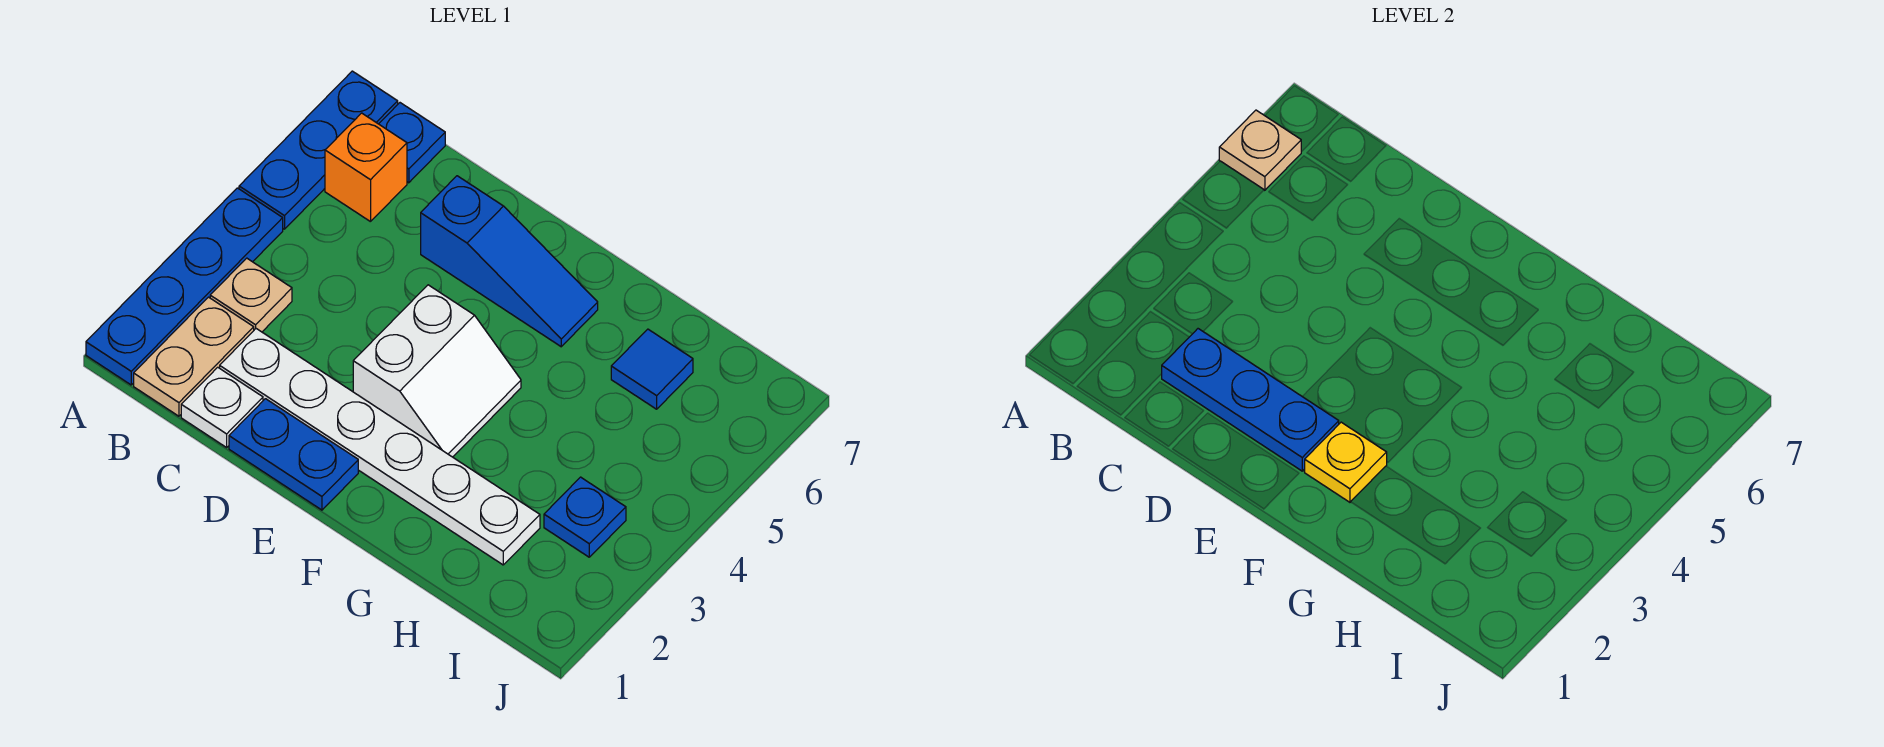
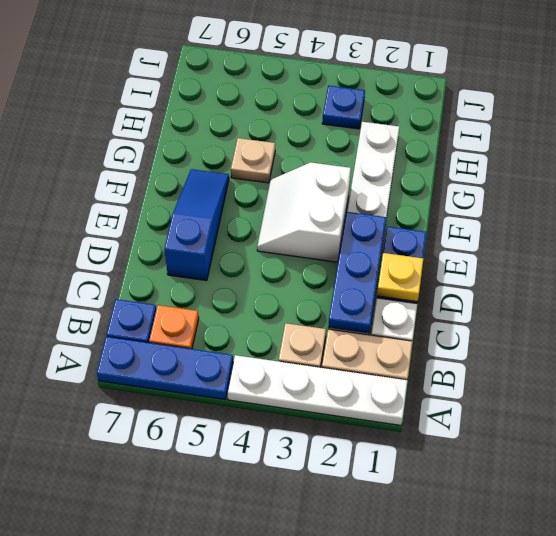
blue 1x4 plate [86,188,283,385] -> white 1x4 plate [227,355,408,425]
tan 1x1 plate [1219,110,1301,190] -> tan 1x1 plate moved to [231,138,275,183]
orange 1x1 brick [325,113,407,222] -> orange 1x1 plate [149,305,199,349]
white 2x2 slope [353,285,521,457] -> white 2x2 slope turned to [257,162,351,262]
yellow 1x1 plate [1304,422,1387,502] -> yellow 1x1 plate moved to [377,253,424,302]
blue 1x1 tile [611,329,693,409] -> none

